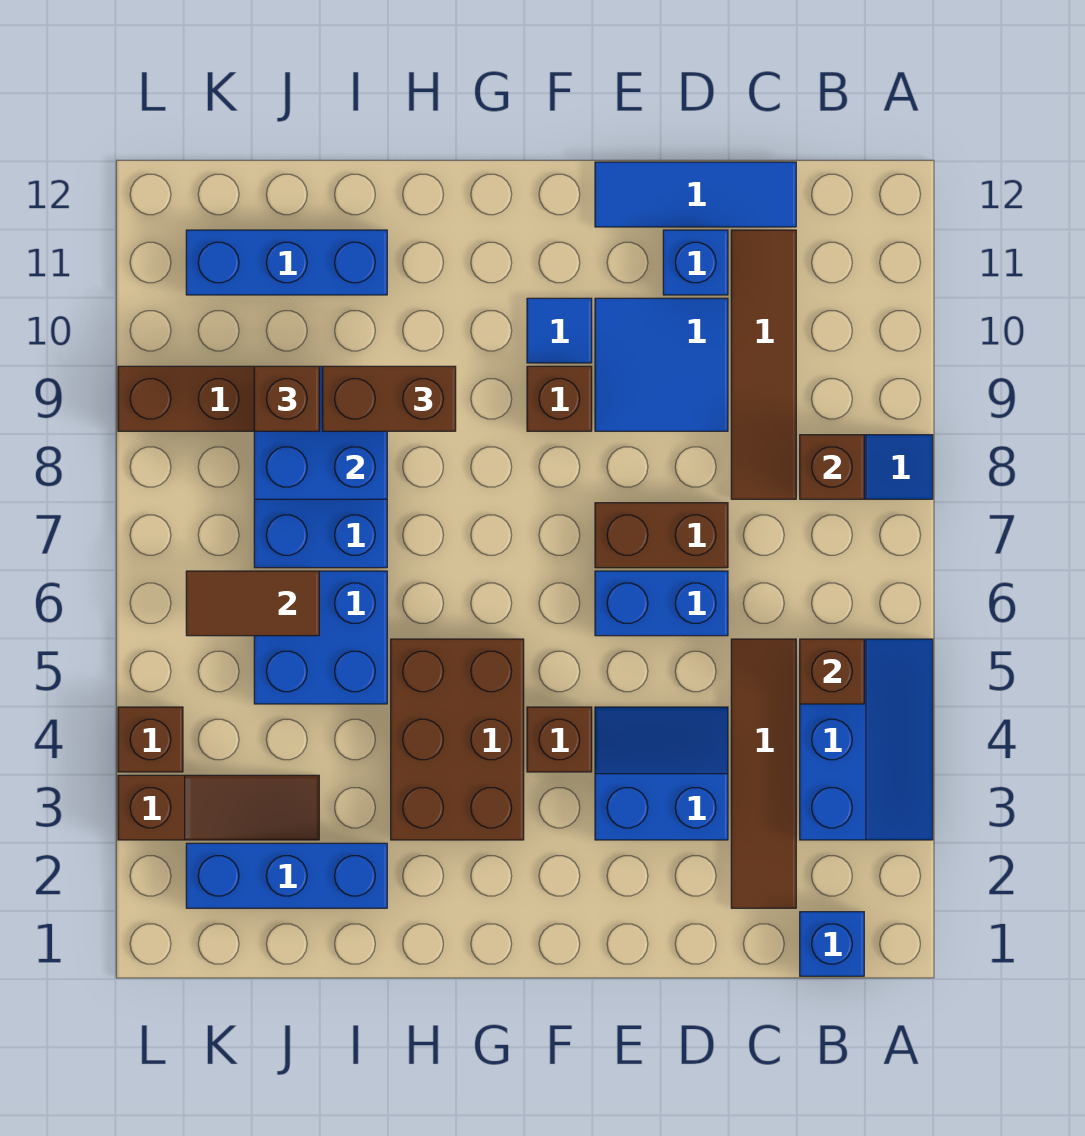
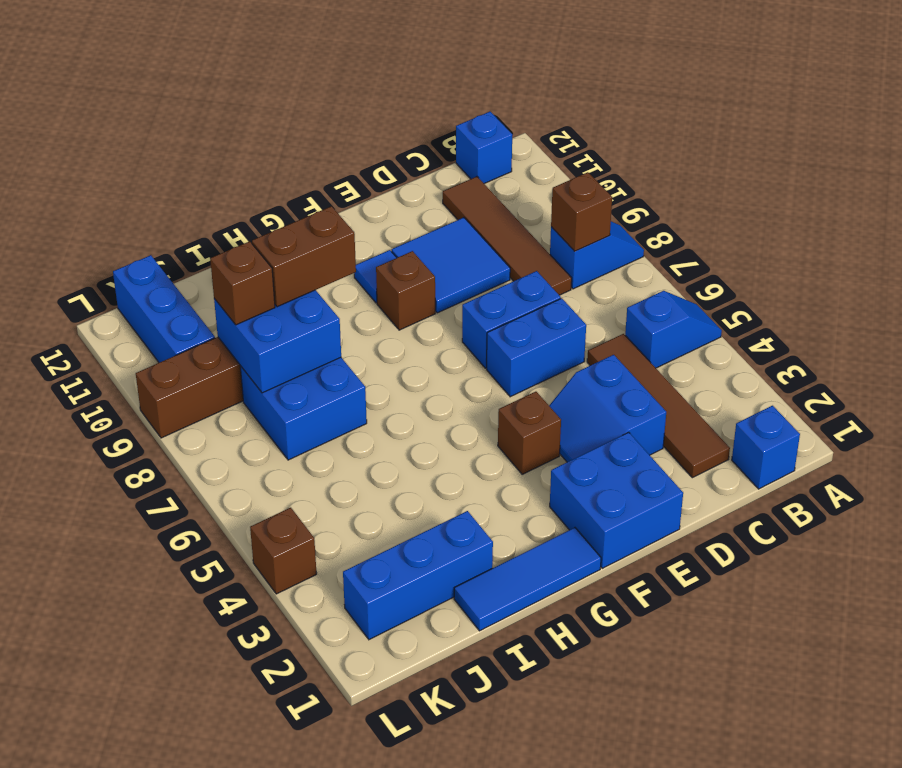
blue 2x3 slope [800,639,933,840] -> blue 1x2 slope [625,291,722,368]
brown 1x1 brick [800,639,864,704] -> none
blue 1x3 tile [595,162,796,227] -> blue 1x3 tile moved to [454,528,601,631]
blue 2x2 slope [595,707,728,840] -> blue 2x2 slope turned to [549,355,666,462]
brown 1x2 brick [595,503,728,568] -> blue 1x2 brick [462,271,561,368]
blue 1x1 brick [663,230,728,295] -> blue 1x1 brick moved to [456,112,512,184]
brown 2x3 brick [391,639,524,840] -> none
blue 2x2 brick [254,571,387,704] -> blue 2x2 brick moved to [550,432,683,568]
blue 1x3 brick [186,230,387,295] -> blue 1x3 brick turned to [113,255,215,363]
brown 1x3 slope [118,775,319,840] -> none
brown 1x2 tile [186,571,319,636] -> none

